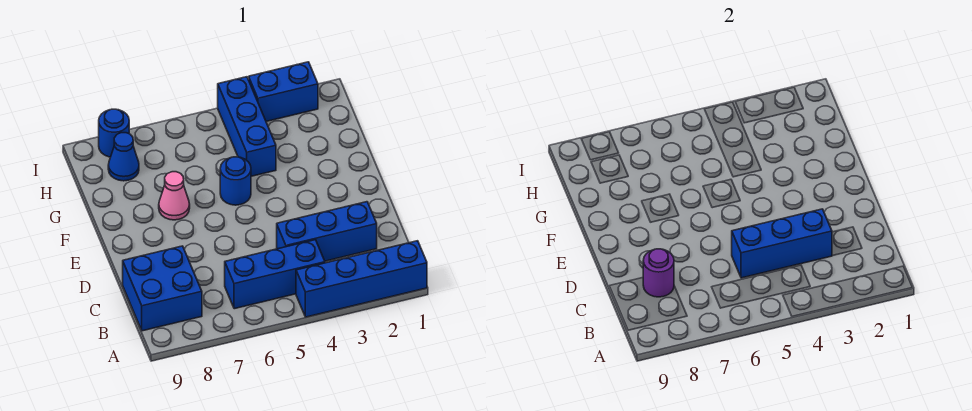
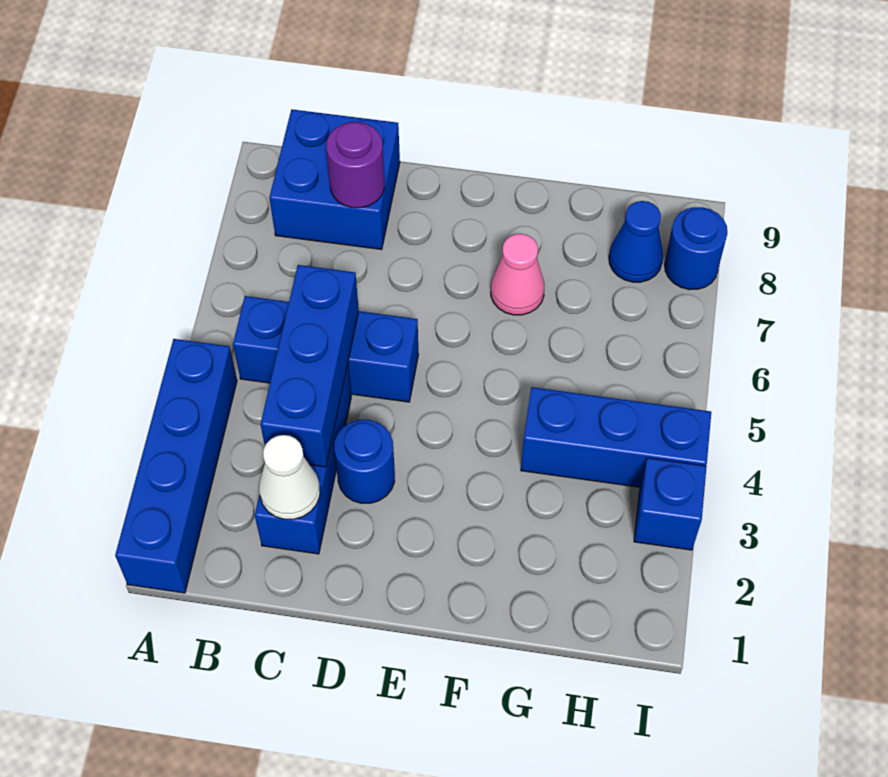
blue 1x3 brick [225,240,325,309] -> blue 1x3 brick turned to [233,296,418,402]
none -> white 1x1 cone [259,435,320,519]
blue 1x1 round brick [220,157,251,205] -> blue 1x1 round brick moved to [334,420,395,503]
blue 1x2 brick [249,62,318,121] -> blue 1x1 brick [634,458,707,550]

